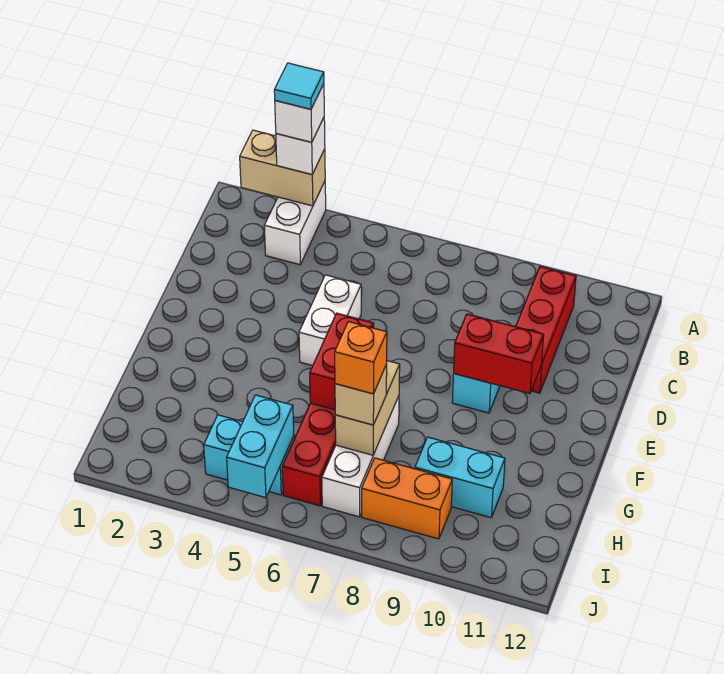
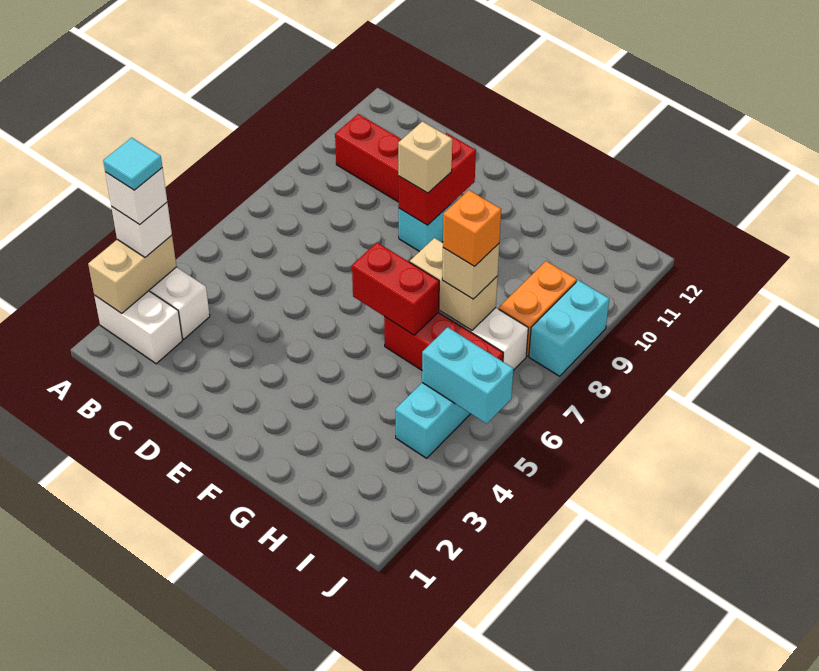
white 1x2 brick [299,275,361,366] -> white 1x2 brick moved to [94,291,183,364]
none -> tan 1x1 brick [398,122,452,193]
cyan 1x2 brick [415,437,505,518] -> cyan 1x2 brick moved to [529,280,609,376]

